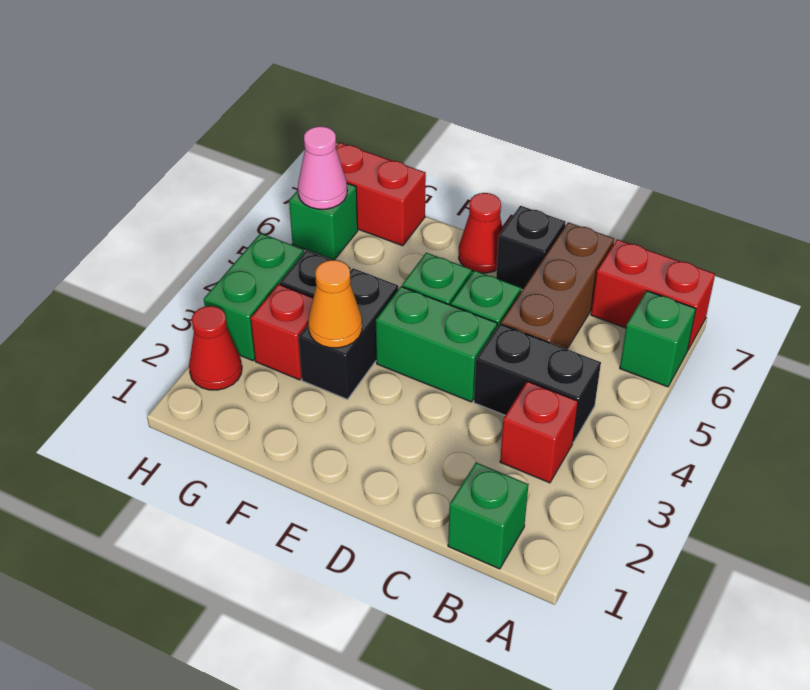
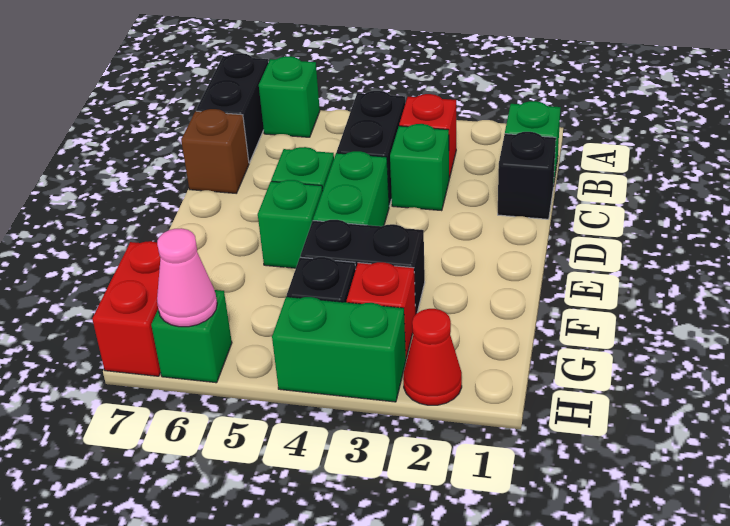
red 1x2 brick [591,239,715,351] -> black 1x2 brick [196,53,268,163]
none -> green 1x1 brick [390,124,449,211]
brown 1x3 brick [501,222,614,349] -> brown 1x1 brick [181,109,249,193]
black 1x1 brick [496,206,566,290] -> black 1x1 brick moved to [498,132,556,219]
red 1x1 cone [459,193,503,273] -> none
orange 1x1 cone [308,260,362,348] -> none

